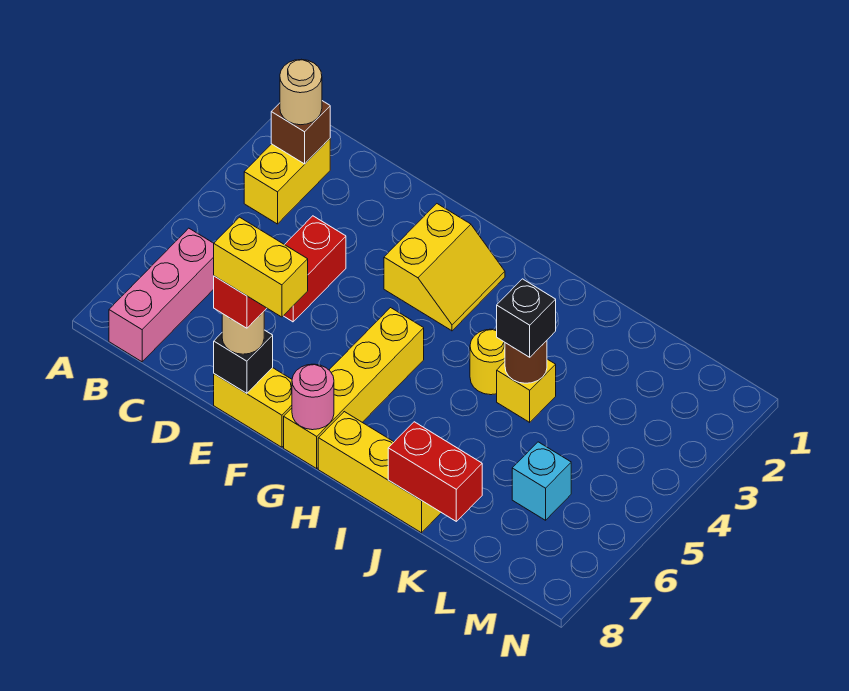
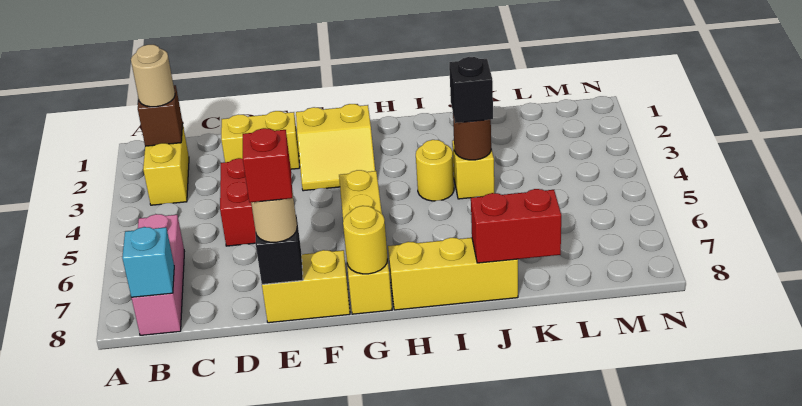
yellow 1x2 brick [214,217,308,317] -> yellow 1x2 brick moved to [221,111,300,169]
yellow 2x2 slope [384,204,505,331] -> yellow 2x2 slope turned to [296,104,375,191]
pink 1x1 round brick [292,364,334,430] -> yellow 1x1 round brick [343,206,388,274]
cyan 1x1 brick [512,442,571,520] -> cyan 1x1 brick moved to [122,227,174,297]

